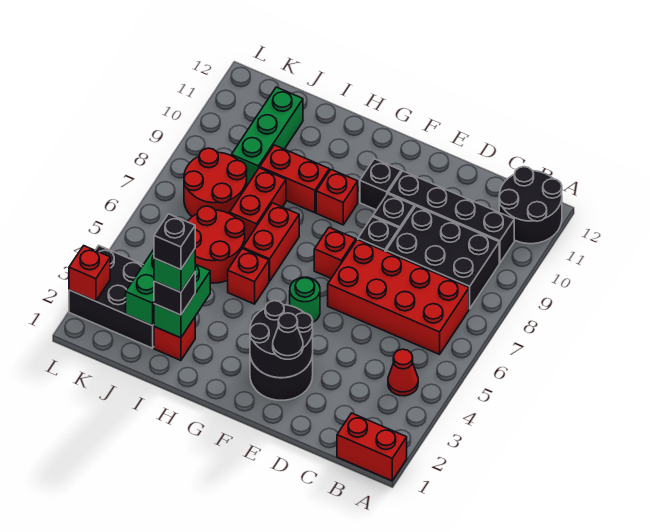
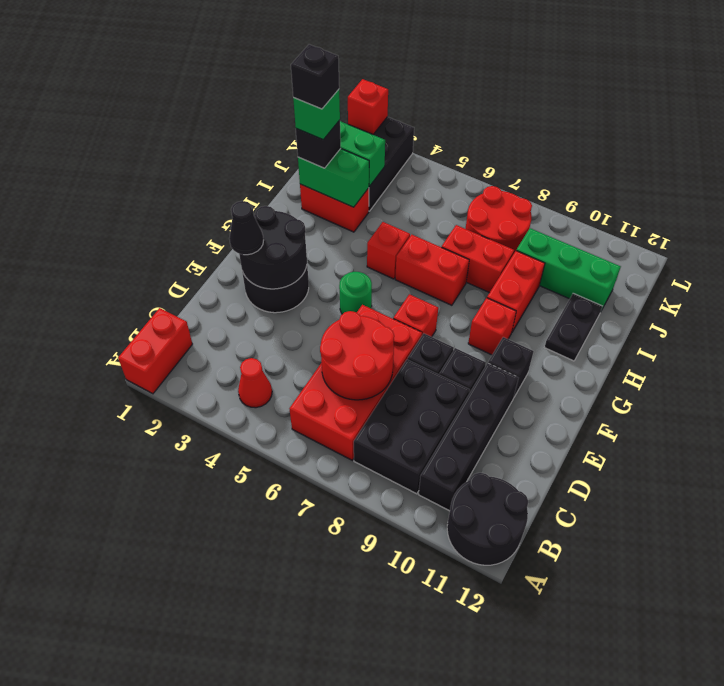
none -> black 1x2 plate [545,293,602,361]
red 1x1 brick [154,317,195,360] -> red 1x2 brick [300,184,369,232]
red 2x2 round brick [187,206,245,283] -> red 2x2 round brick moved to [320,311,394,400]

